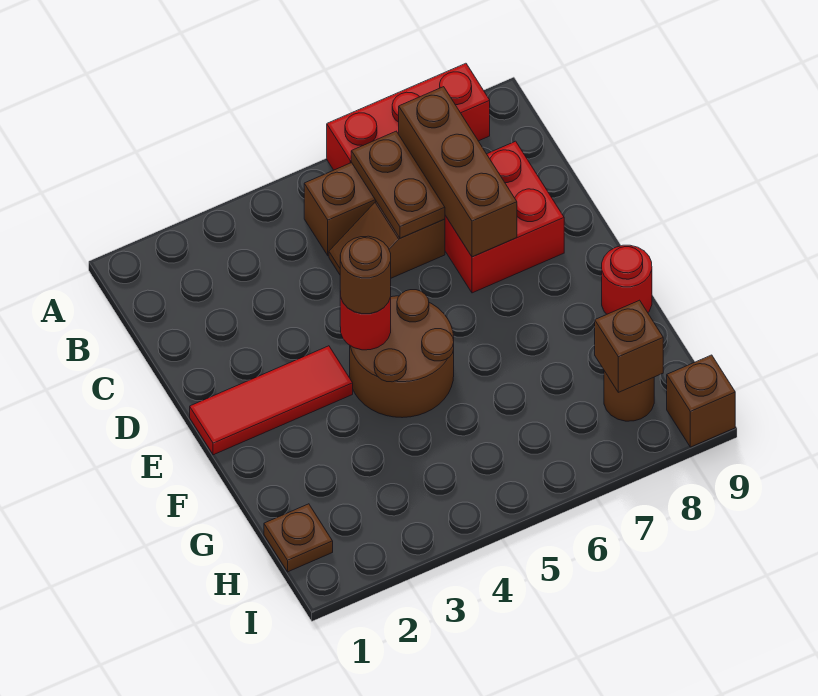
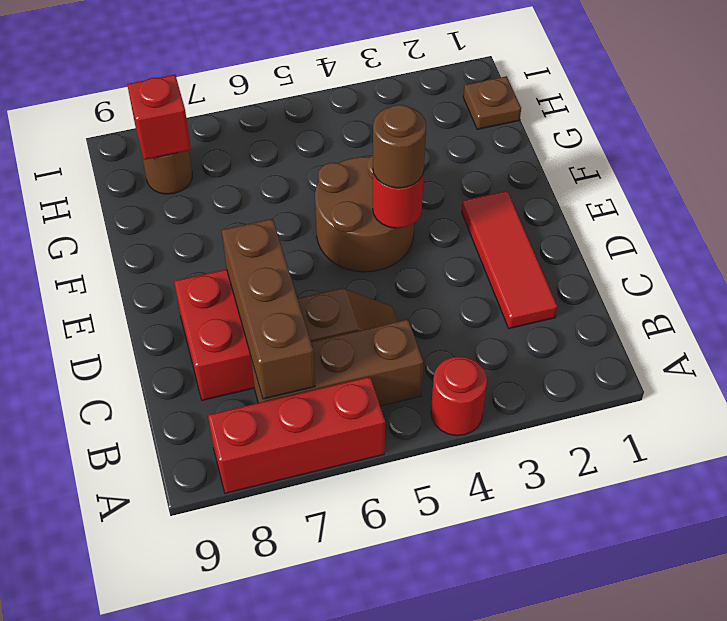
brown 1x2 plate [351,131,445,238] -> none
red 1x3 tile [190,346,353,455] -> red 1x3 tile turned to [462,191,557,329]
red 1x1 round brick [602,245,652,314] -> red 1x1 round brick moved to [431,357,487,436]
brown 1x1 brick [595,300,663,392] -> red 1x1 brick [127,75,191,160]
brown 1x1 brick [667,355,735,447] -> none

